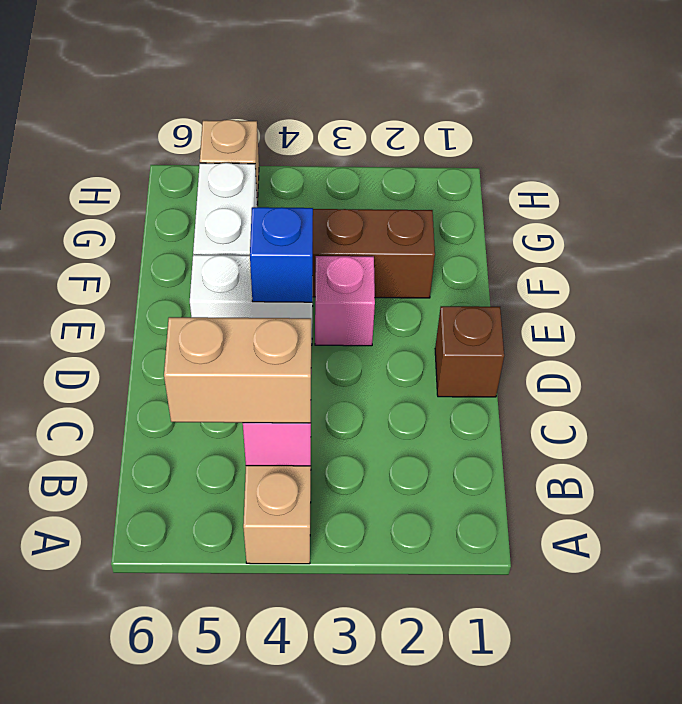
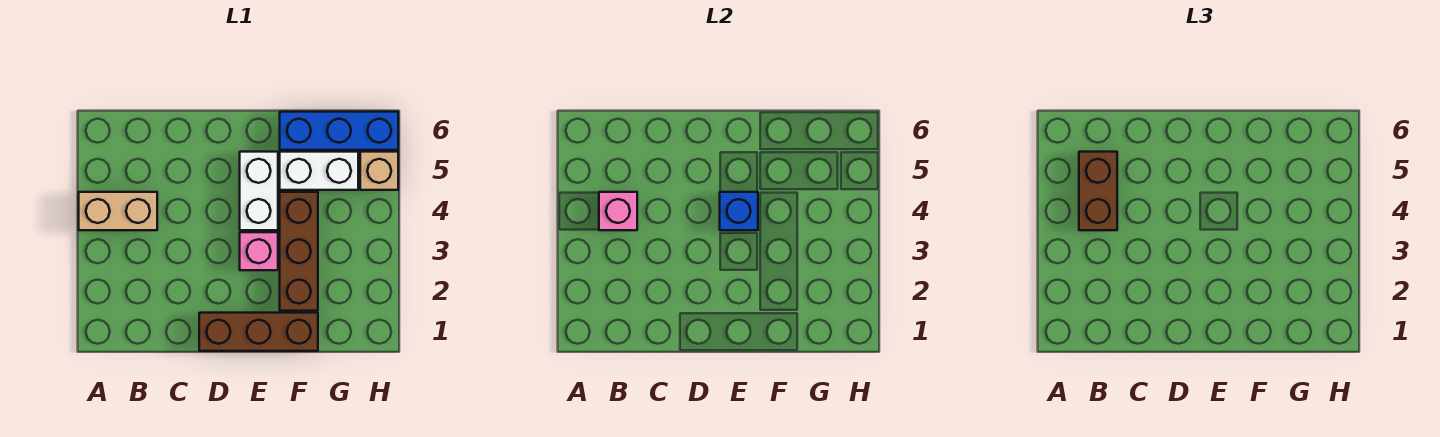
tan 1x2 brick [164,317,311,423] -> brown 1x2 brick [1079,152,1117,230]
brown 1x1 brick [435,306,504,397] -> brown 1x3 brick [199,313,318,351]
none -> blue 1x3 brick [280,112,398,150]

